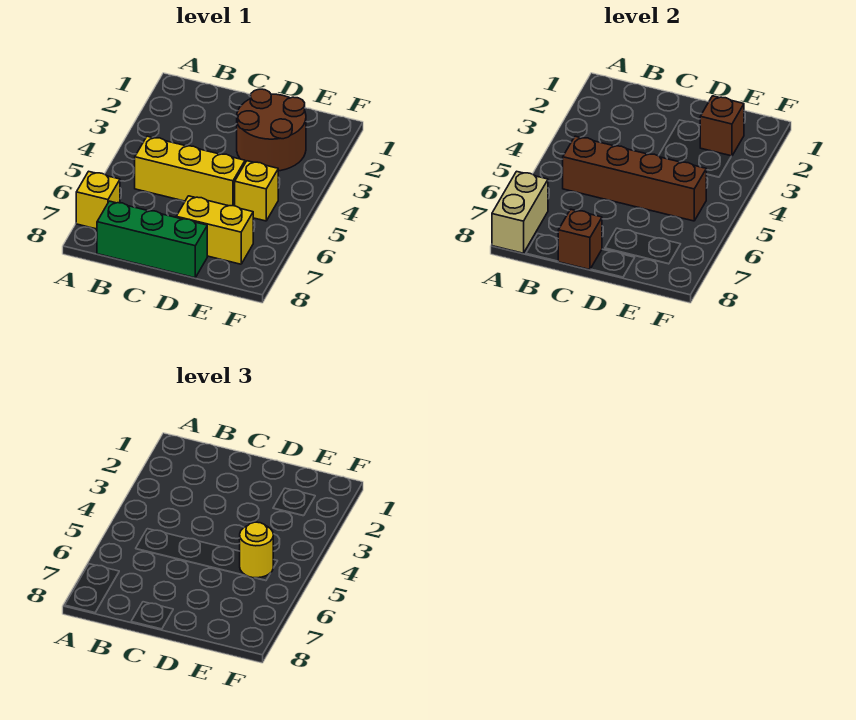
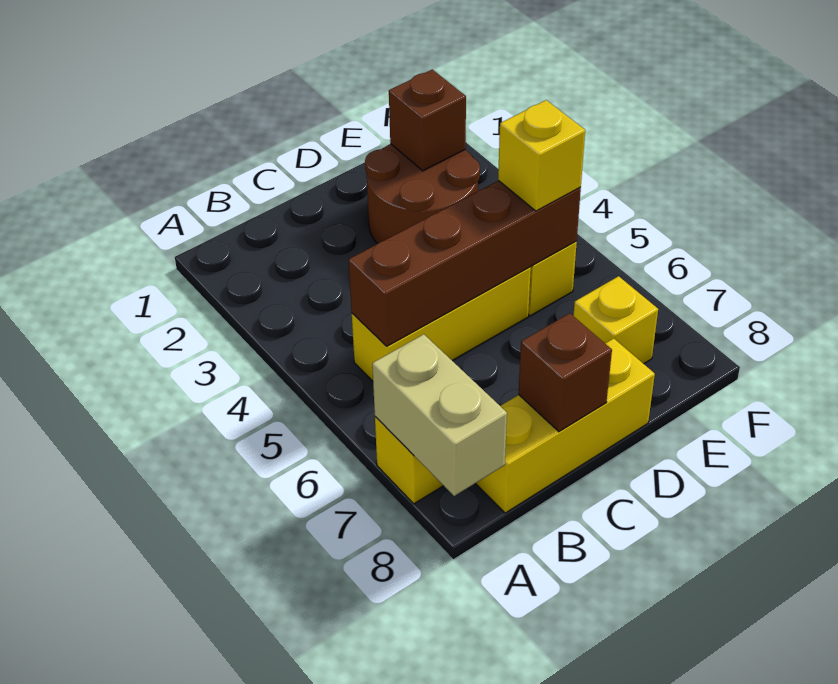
green 1x3 brick [97,201,207,278] -> yellow 1x3 brick [475,338,655,513]
yellow 1x2 brick [176,196,253,264] -> yellow 1x1 brick [573,276,658,364]
yellow 1x1 round brick [240,522,274,578] -> yellow 1x1 brick [498,100,585,211]

